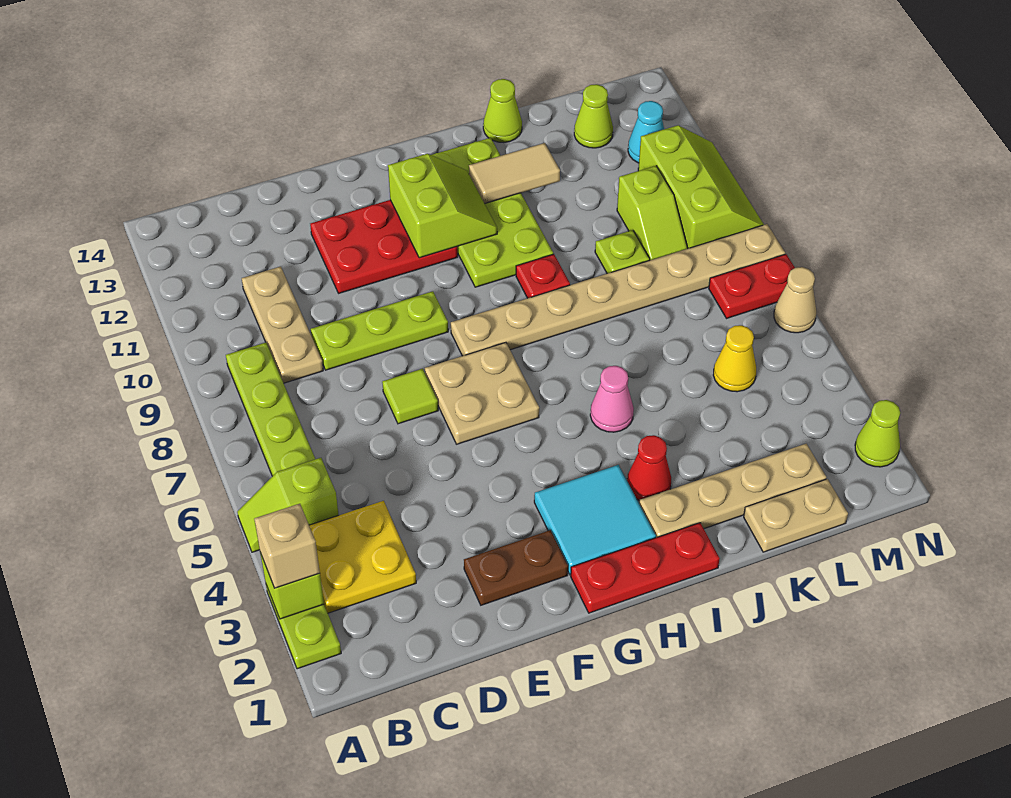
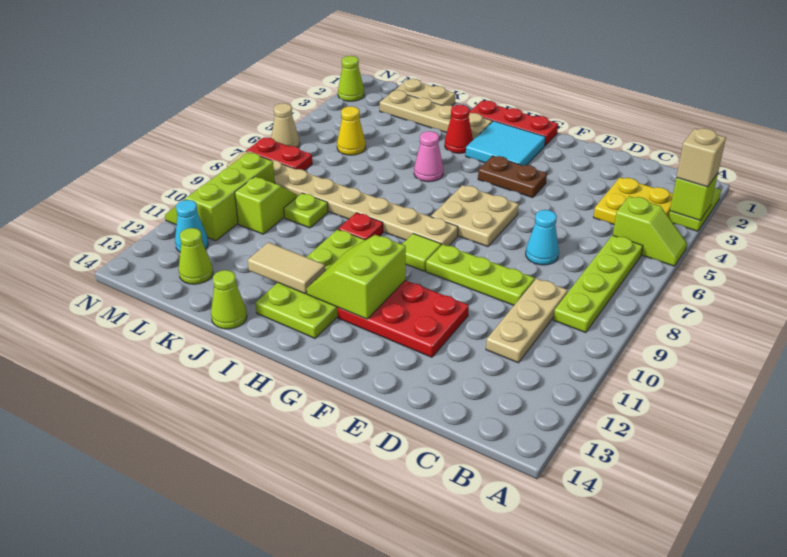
none -> cyan 1x1 cone [526,210,559,265]
brown 1x2 plate [464,530,568,605] -> brown 1x2 plate moved to [478,156,547,198]
lime 1x1 tile [382,369,438,424] -> lime 1x1 tile moved to [402,234,441,271]

